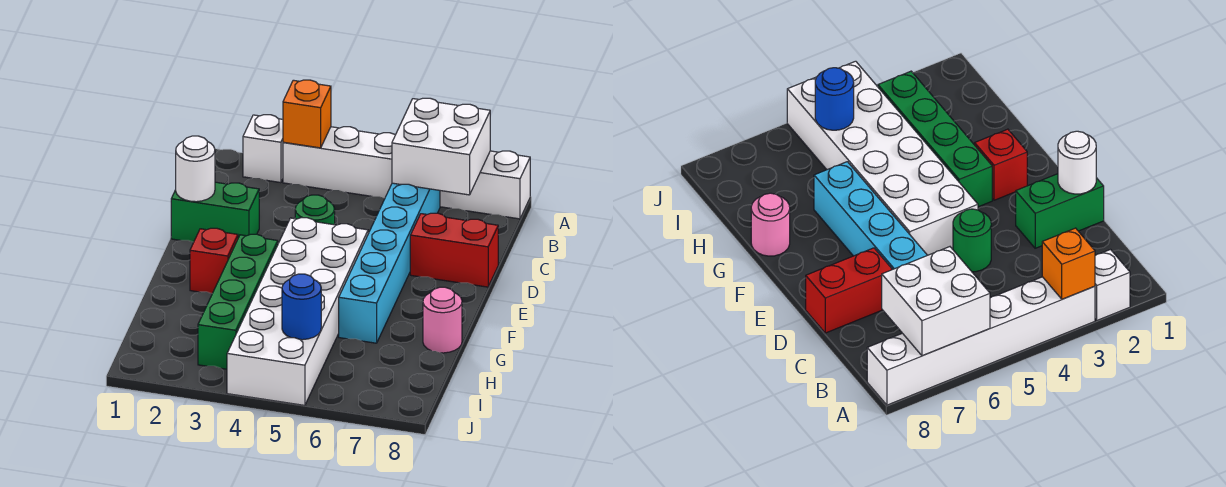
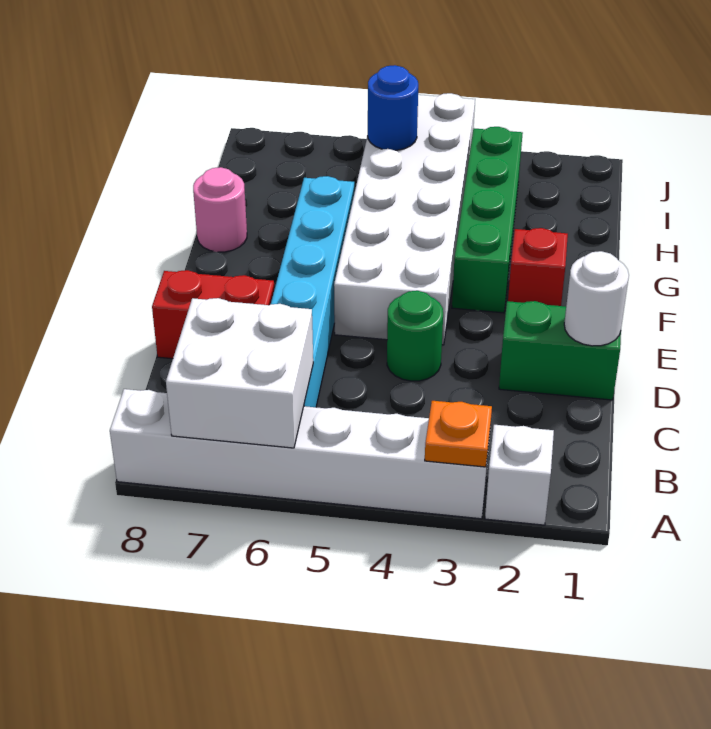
orange 1x1 brick [283,80,331,148] -> orange 1x1 plate [425,401,492,467]

